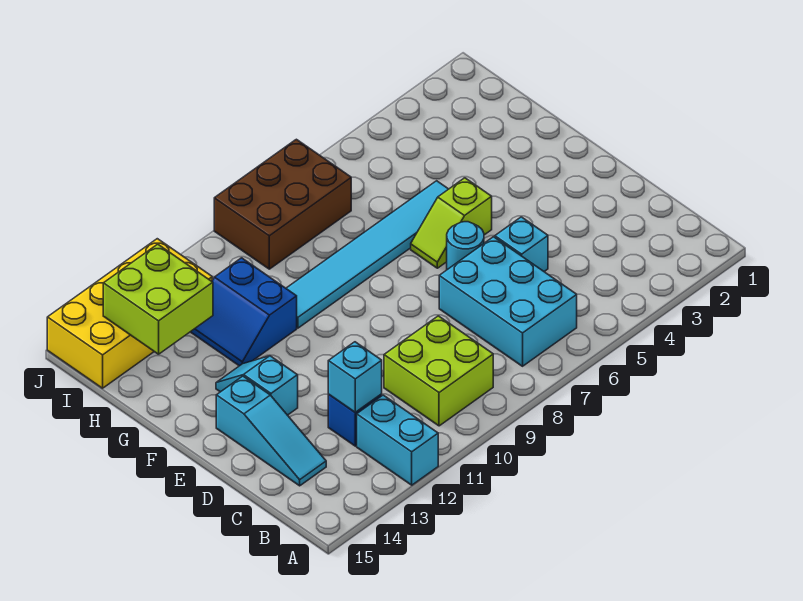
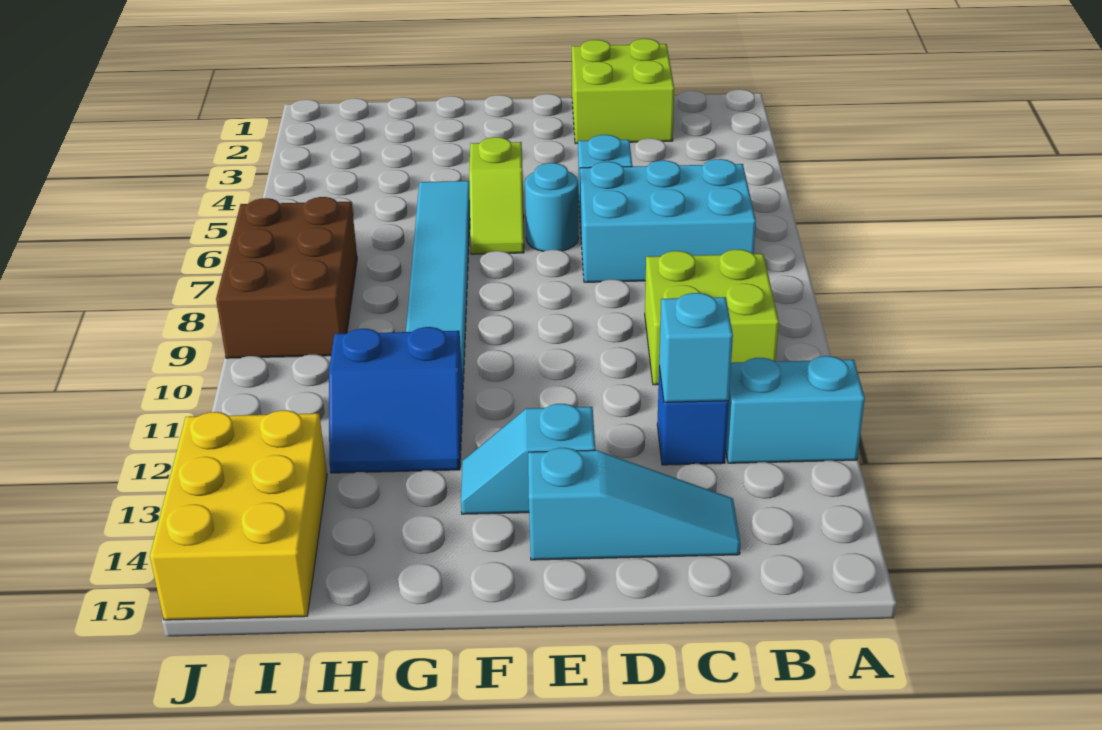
lime 2x2 brick [103,244,213,354] -> lime 2x2 brick moved to [572,39,674,144]
yellow 2x4 brick [47,239,212,388] -> yellow 2x3 brick [150,410,327,620]

